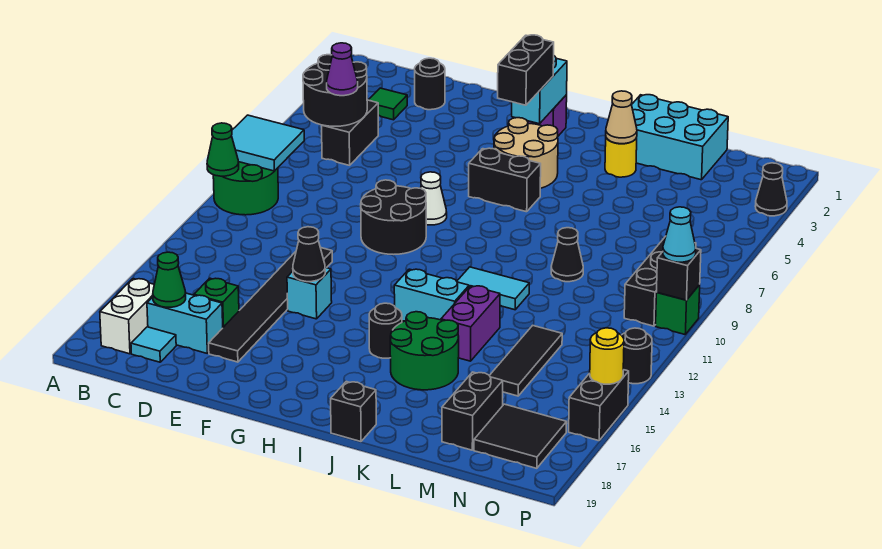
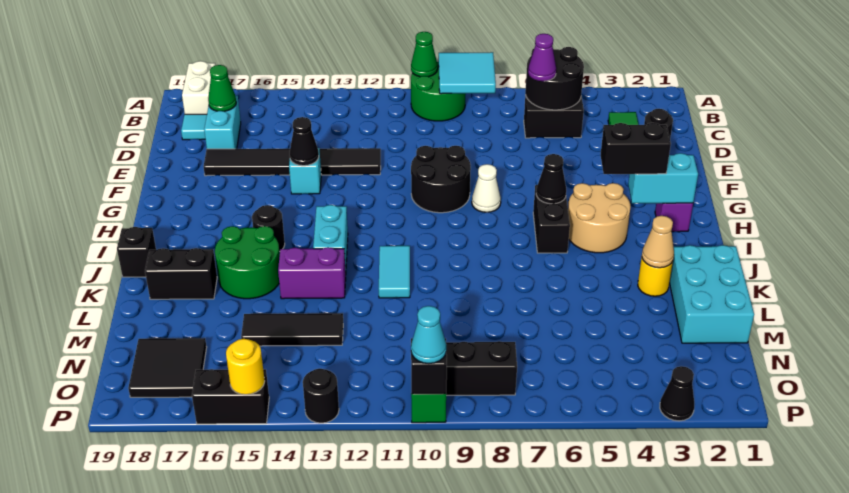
white 1x2 brick [100,279,154,354] -> white 1x2 brick turned to [182,61,215,114]
green 1x1 brick [194,278,239,327] -> none
black 1x1 cone [551,228,583,282] -> black 1x1 cone moved to [536,154,566,204]
black 1x2 brick [442,372,503,450] -> black 1x2 brick moved to [145,248,217,299]

